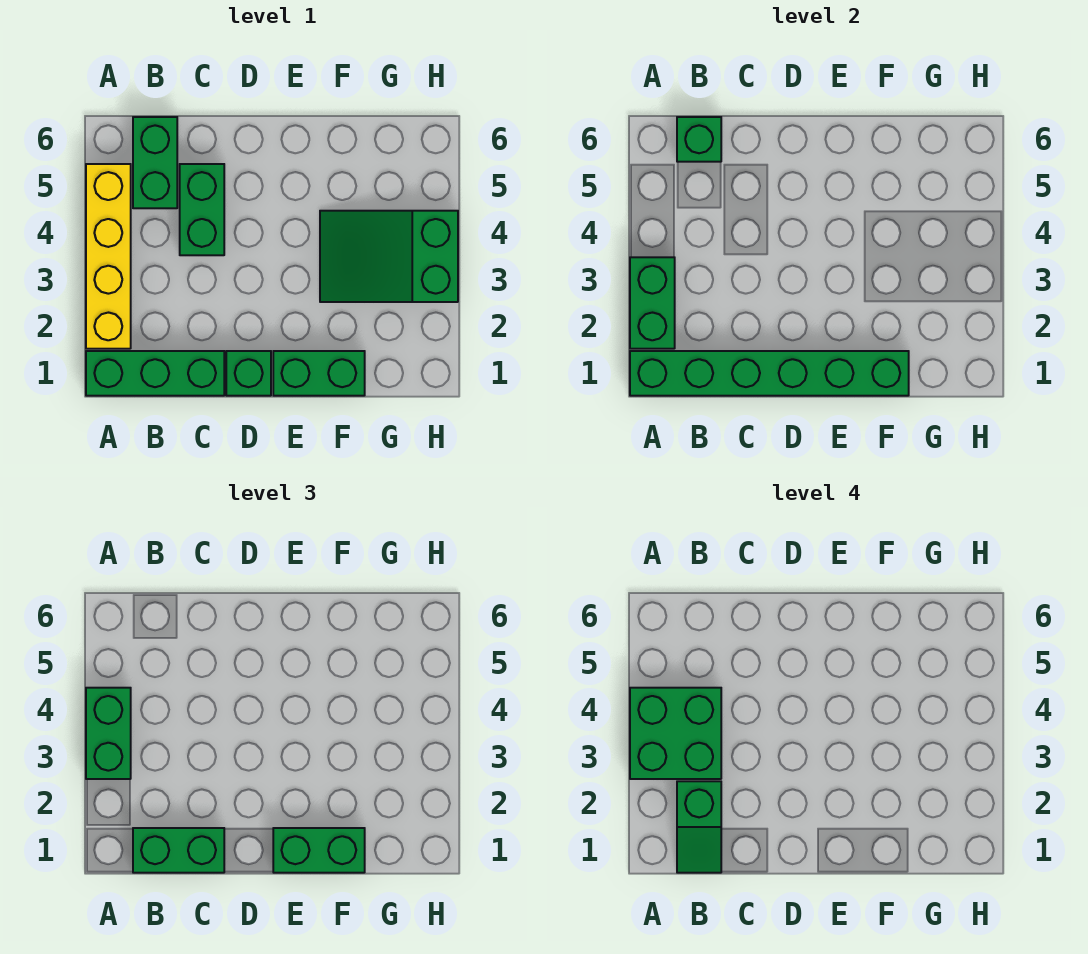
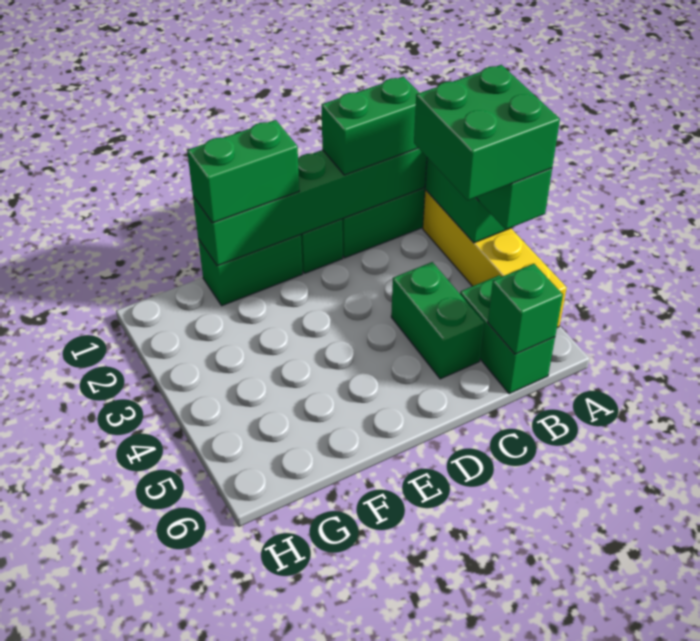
green 1x2 slope [677,781,721,873] -> none
green 2x3 slope [320,211,458,302] -> none

